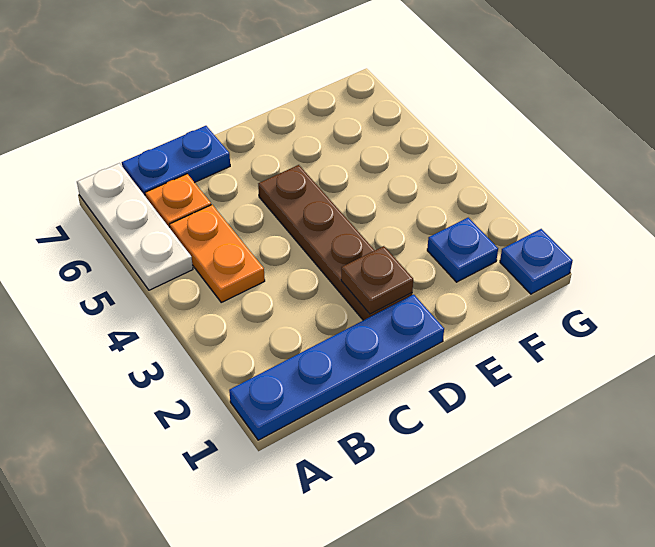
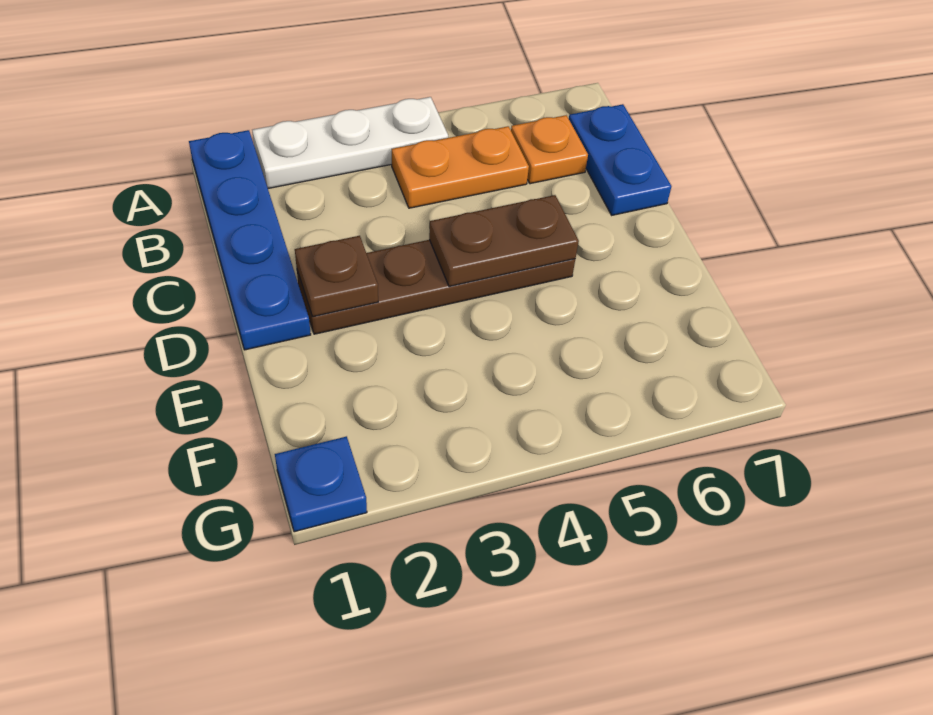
white 1x3 plate [77,163,193,290] -> white 1x3 plate moved to [252,97,448,188]
none -> brown 1x2 plate [429,195,579,287]
blue 1x1 plate [427,218,498,282] -> none

